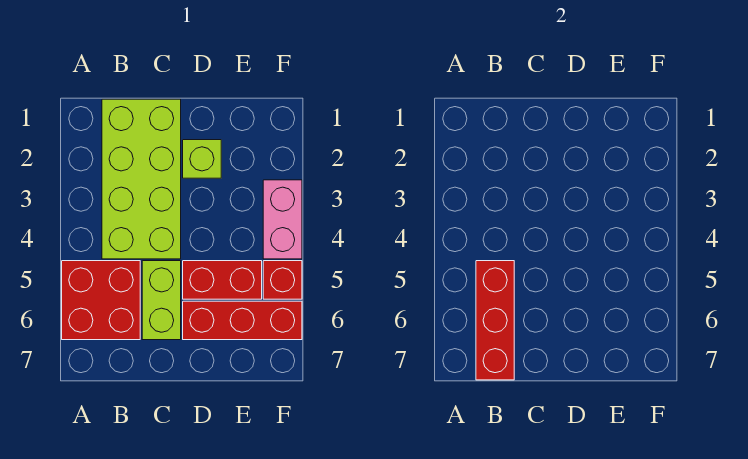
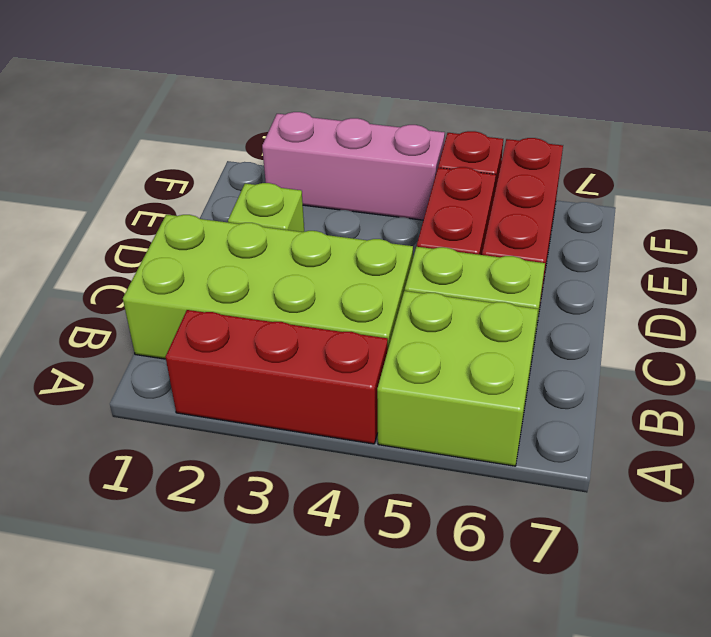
red 2x2 brick [62,261,140,340] -> lime 2x2 brick [377,291,538,466]
red 1x3 brick [476,261,514,380] -> red 1x3 brick moved to [166,310,388,444]
pink 1x2 brick [263,180,302,259] -> pink 1x3 brick [262,112,445,220]

